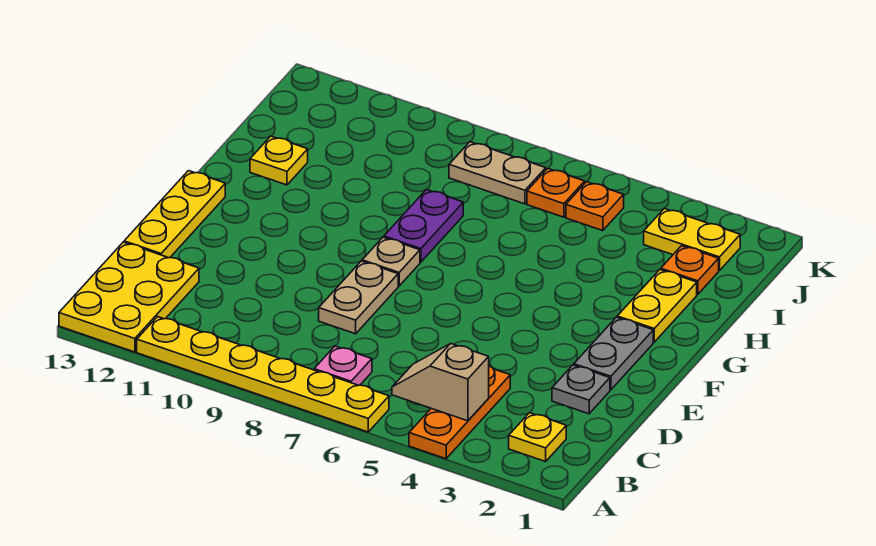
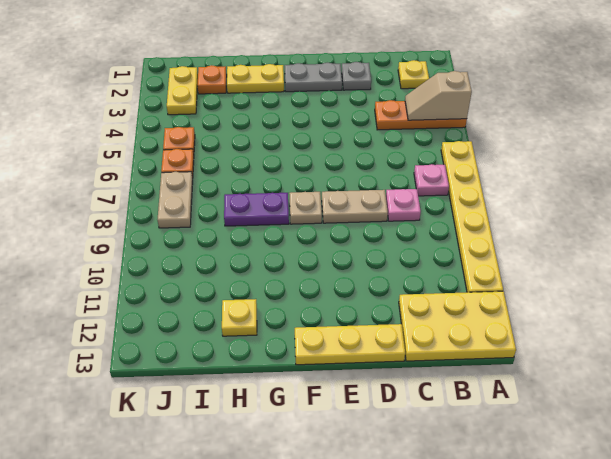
tan 1x2 slope [392,344,489,421] -> tan 1x2 slope turned to [405,71,472,120]
none -> pink 1x1 plate [386,189,421,221]

